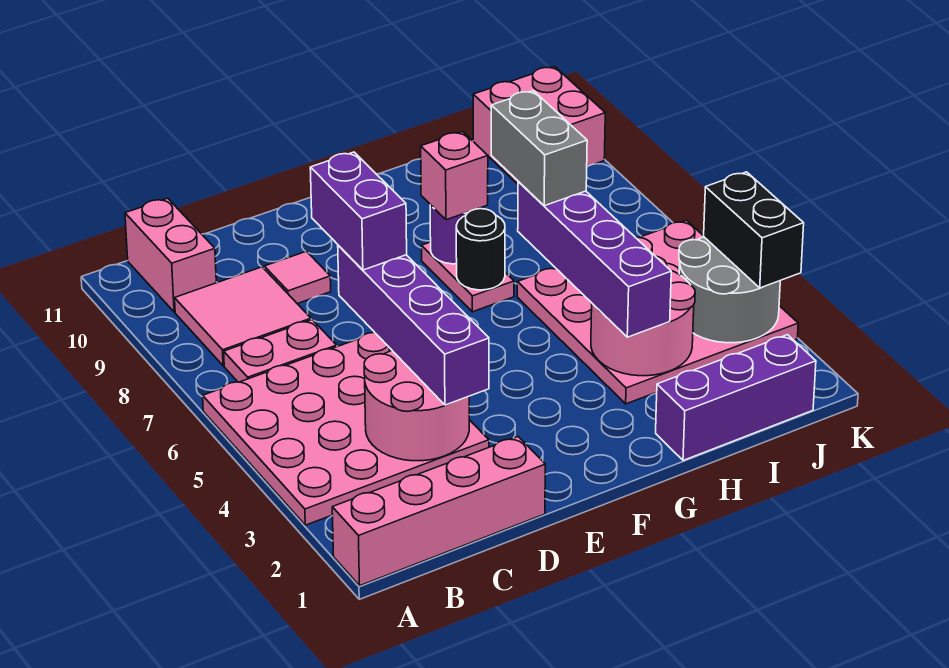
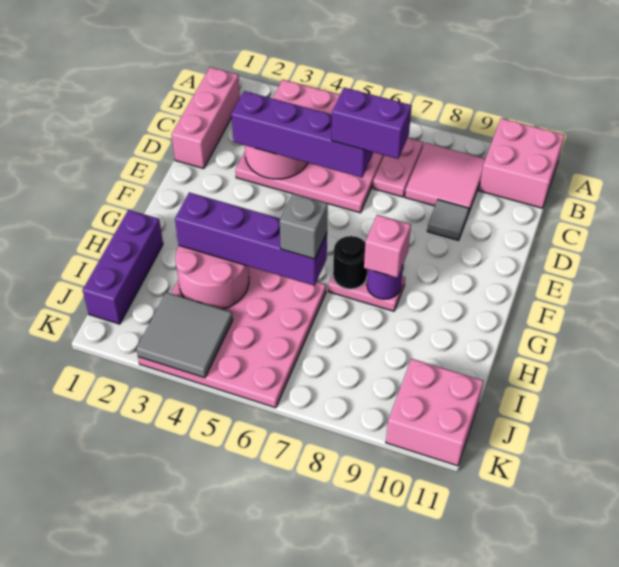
pink 1x4 brick [332,437,545,586] -> pink 1x3 brick [172,67,240,169]
pink 1x2 brick [125,198,216,312] -> pink 2x2 brick [479,118,564,208]
pink 1x1 tile [264,251,331,304] -> grey 1x1 tile [427,200,469,240]
grey 1x2 brick [491,91,587,206] -> grey 1x1 brick [279,194,328,259]
grey 2x2 round brick [679,237,780,343] -> grey 2x2 tile [136,292,233,378]
black 1x2 brick [704,172,804,288] -> none

